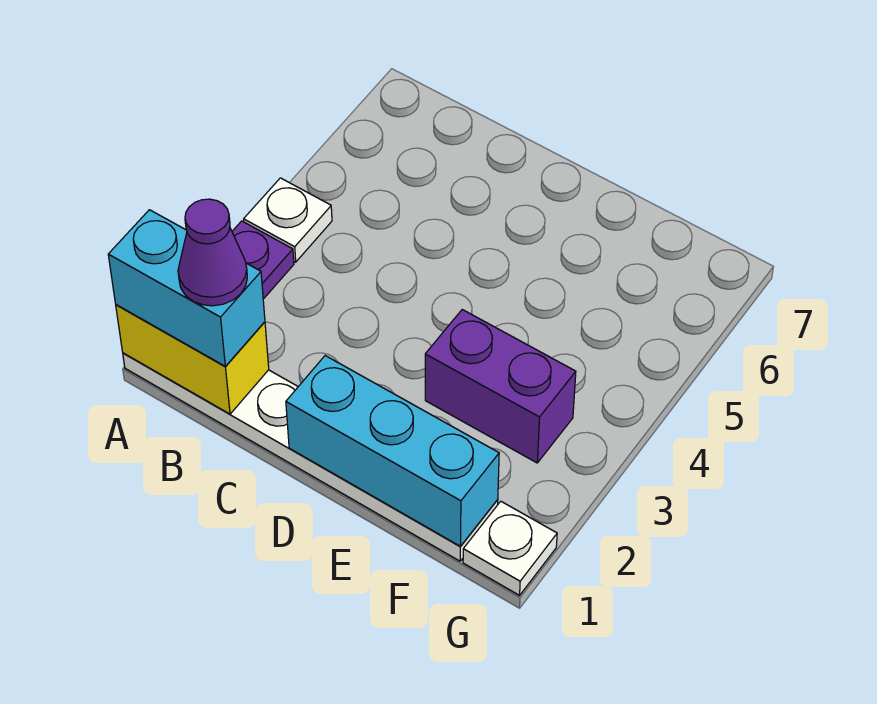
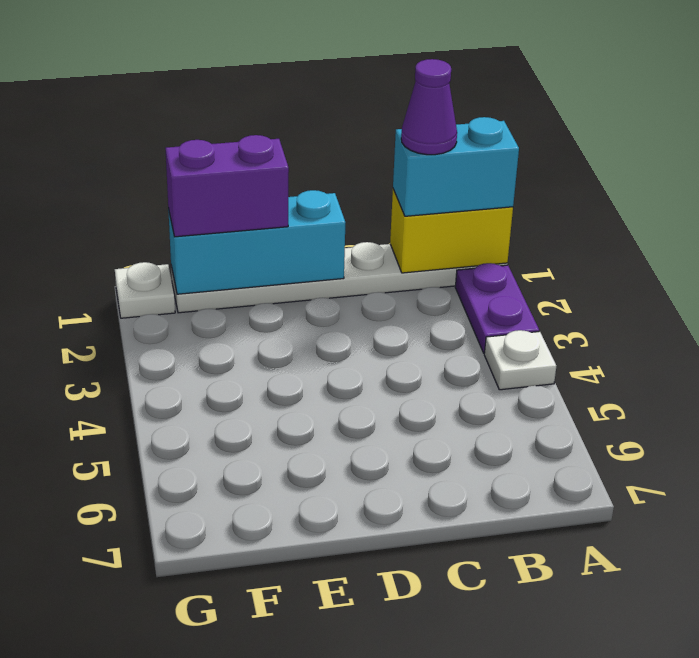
purple 1x2 brick [425,310,576,463] -> purple 1x2 brick moved to [165,135,289,237]

